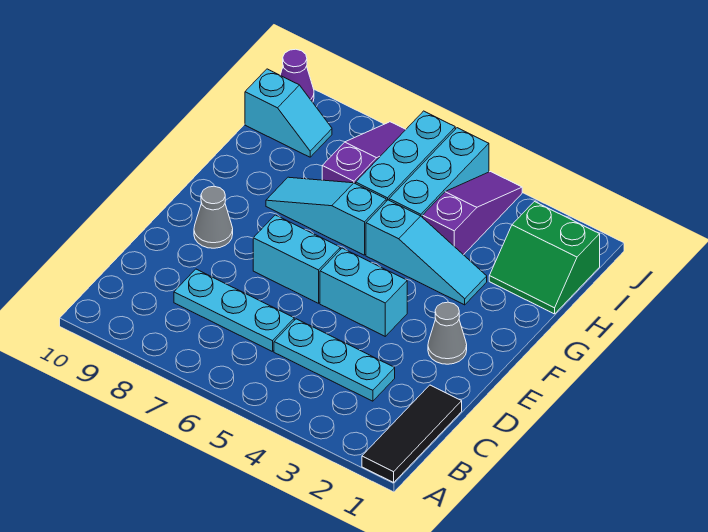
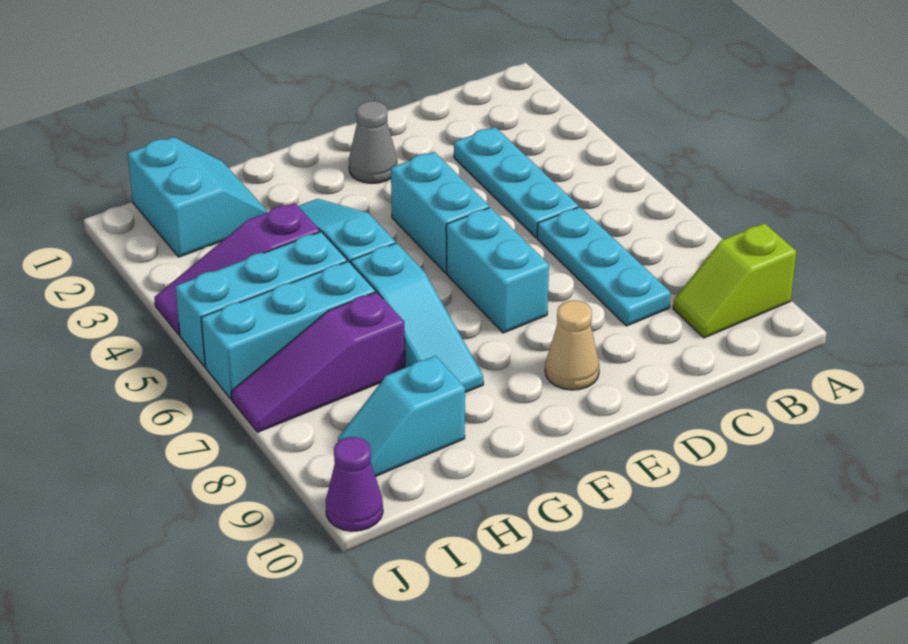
black 1x3 tile [362,385,462,482] -> none
none -> lime 1x2 slope [673,223,796,338]
grey 1x1 cone [194,186,233,248] -> tan 1x1 cone [545,300,599,390]
green 2x2 slope [489,202,600,314] -> cyan 2x2 slope [128,137,268,257]
cyan 1x2 slope [245,69,332,157] -> cyan 1x2 slope turned to [338,356,465,476]

